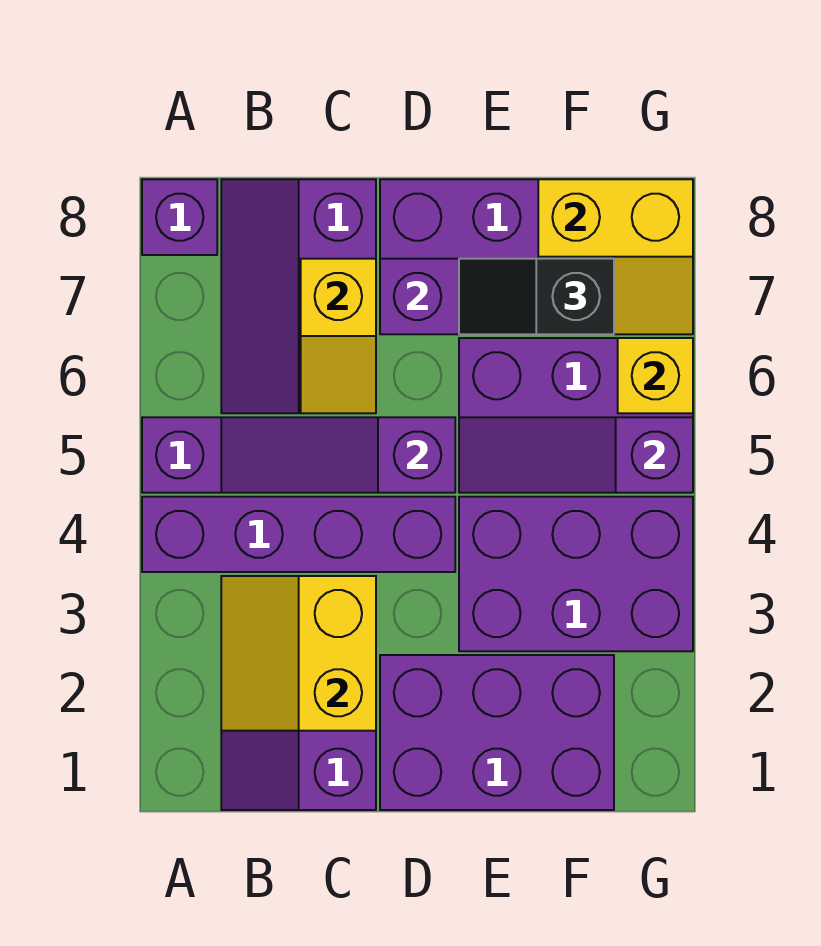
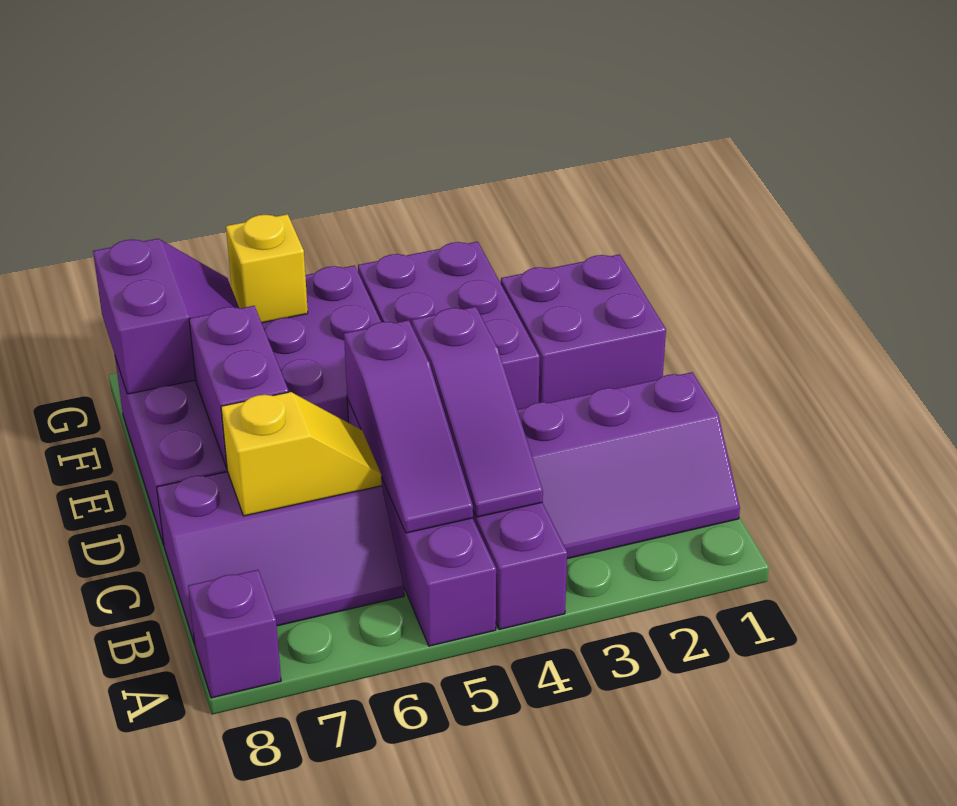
yellow 2x2 slope [221,576,376,731] -> none
purple 2x3 brick [380,655,614,810] -> purple 2x2 brick [501,254,666,403]
purple 1x3 slope [459,417,693,493] -> purple 1x3 slope moved to [412,307,543,517]
black 1x2 slope [459,259,614,334] -> none
yellow 2x2 slope [538,179,693,334] -> purple 2x2 slope [93,239,239,394]

